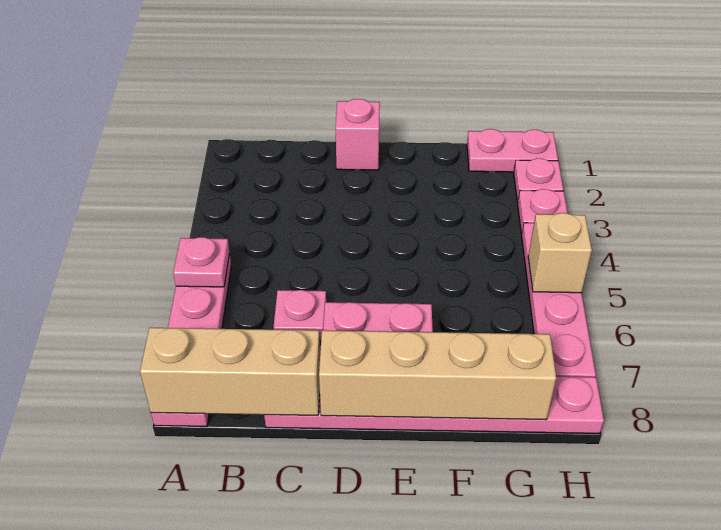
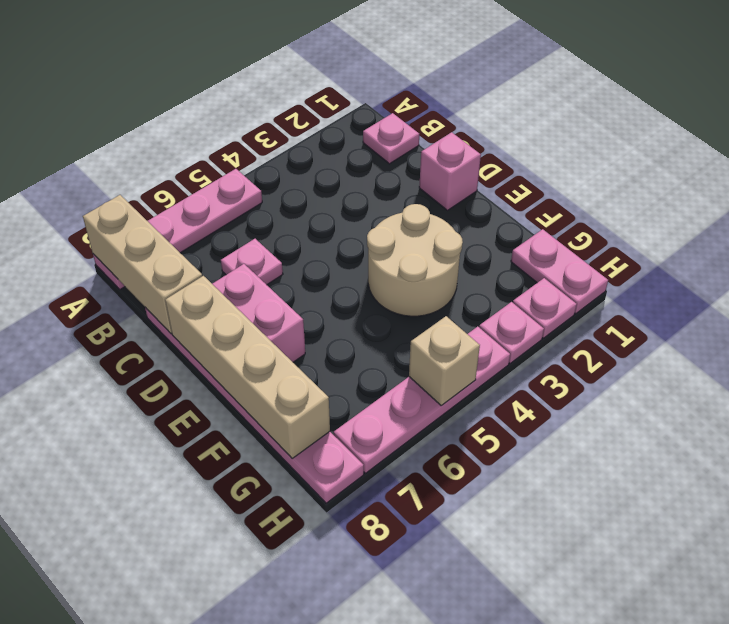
pink 1x1 plate [173,237,230,287] -> pink 1x1 plate moved to [363,113,419,164]
none -> tan 2x2 round brick [367,204,463,316]

